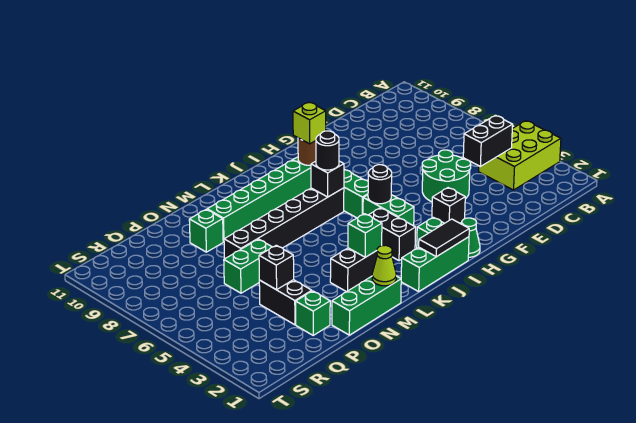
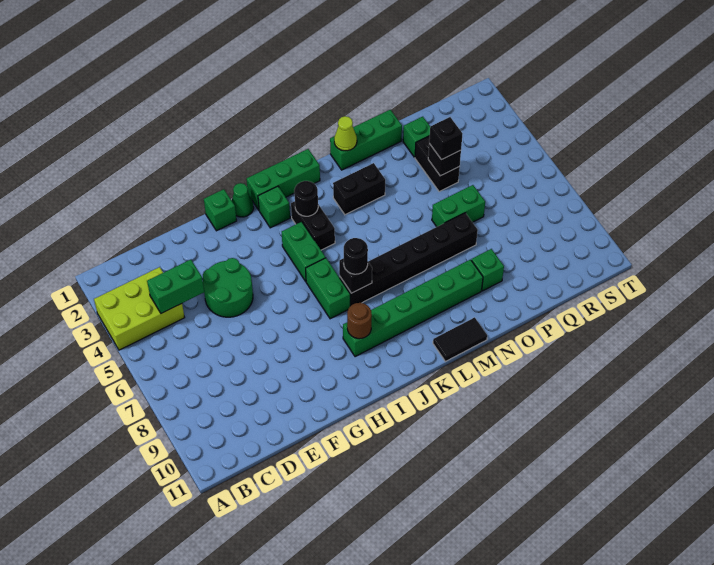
black 1x2 brick [463,115,513,166] -> green 1x2 brick [147,260,204,313]
black 1x1 brick [432,188,465,223] -> black 1x1 brick moved to [429,117,462,160]
black 1x2 tile [419,219,469,257] -> black 1x2 tile moved to [433,317,487,361]
black 1x1 round brick [368,165,392,204] -> black 1x1 round brick moved to [294,181,318,216]
lime 1x1 brick [293,102,326,144] -> none
green 1x1 brick [348,214,382,257] -> green 1x1 brick moved to [204,189,237,231]

